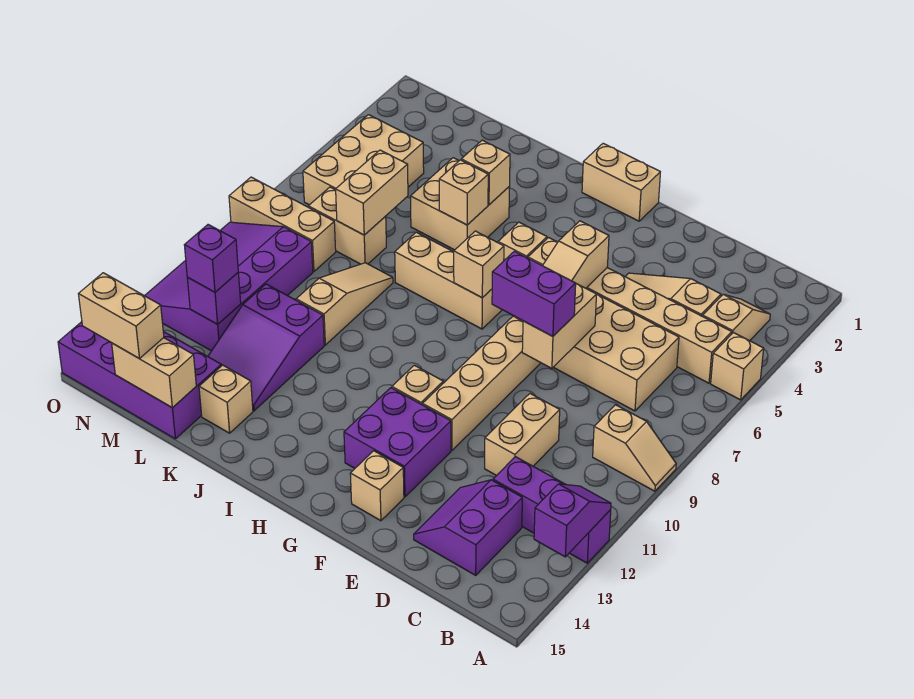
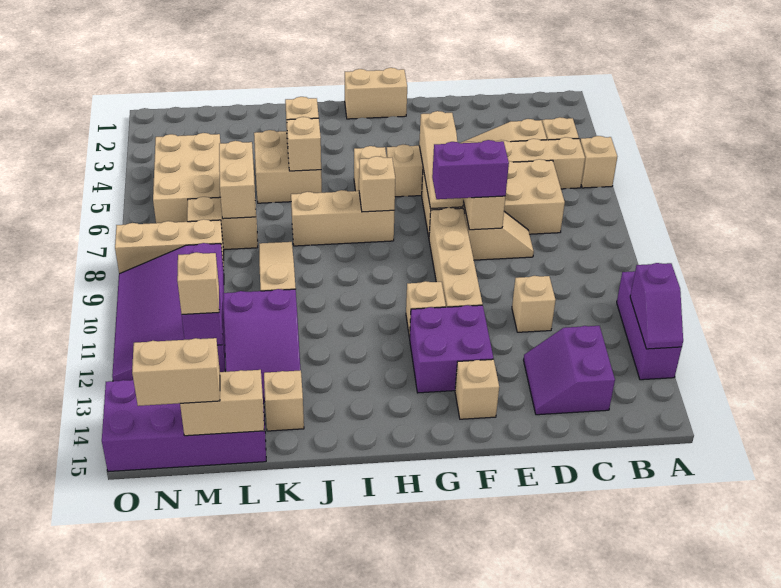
tan 1x2 slope [593,405,676,491] -> tan 1x2 slope moved to [464,211,534,260]
purple 1x3 brick [493,457,611,563] -> purple 1x3 brick turned to [617,271,682,380]
purple 1x2 slope [534,484,611,557] -> purple 1x2 slope turned to [630,263,683,349]
tan 1x2 brick [485,394,560,476] -> tan 1x1 brick [512,276,556,332]
purple 1x1 brick [184,225,238,292] -> tan 1x1 brick [177,252,219,314]

